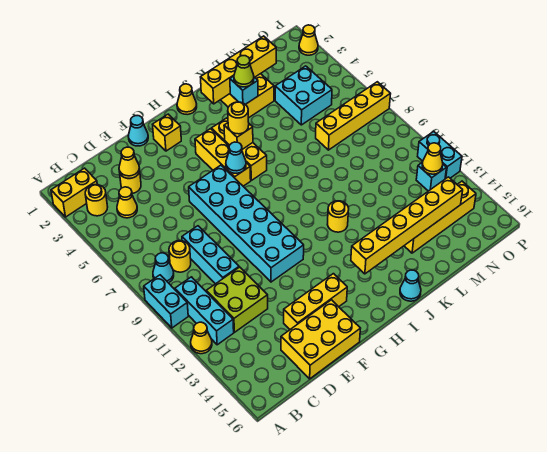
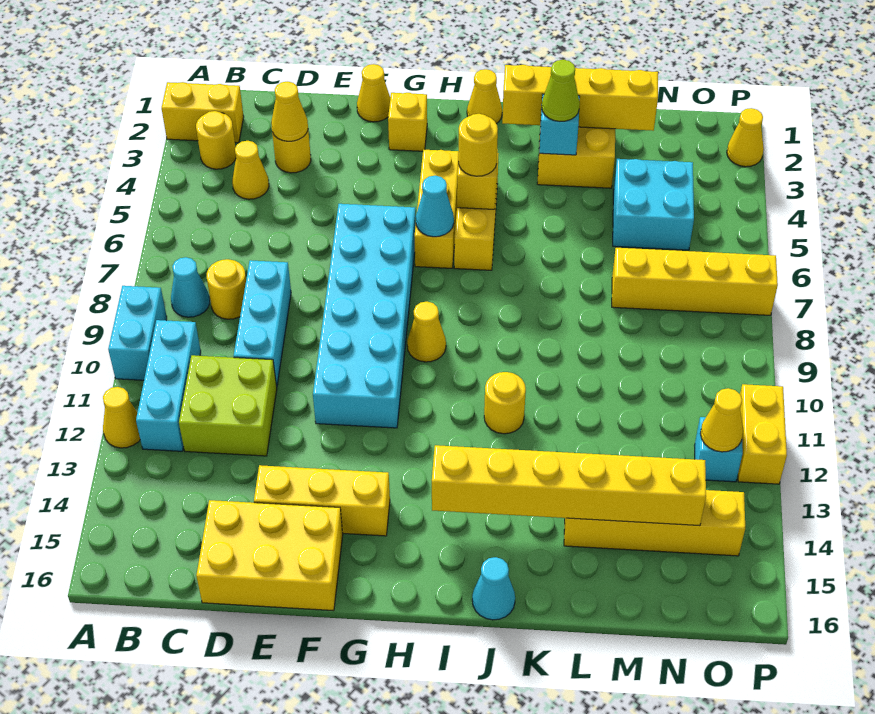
cyan 1x1 cone [128,116,148,146] -> yellow 1x1 cone [357,64,390,122]
none -> yellow 1x1 cone [407,302,446,362]
cyan 1x2 brick [418,131,462,179] -> yellow 1x2 brick [738,384,787,484]

